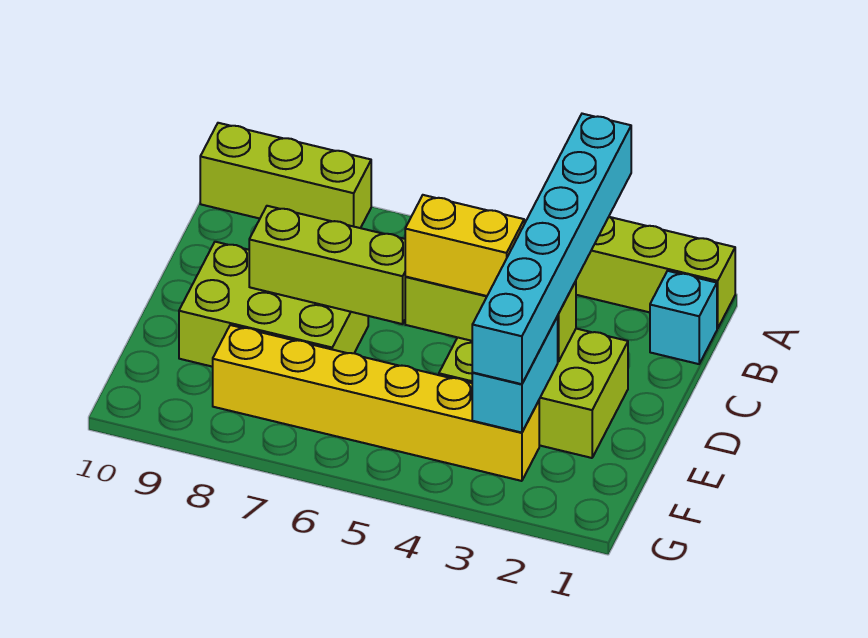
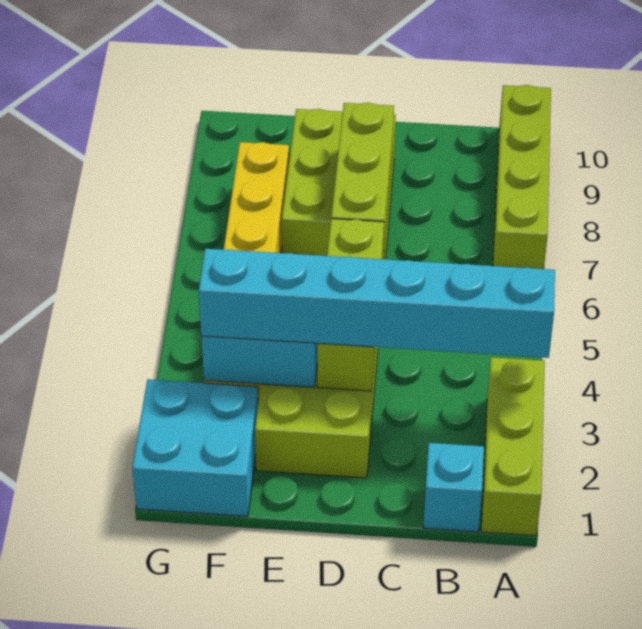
lime 1x3 brick [200,123,371,228] -> lime 1x4 brick [493,85,551,269]
yellow 1x2 brick [405,195,524,296] -> none
none -> cyan 2x2 brick [132,379,258,517]

